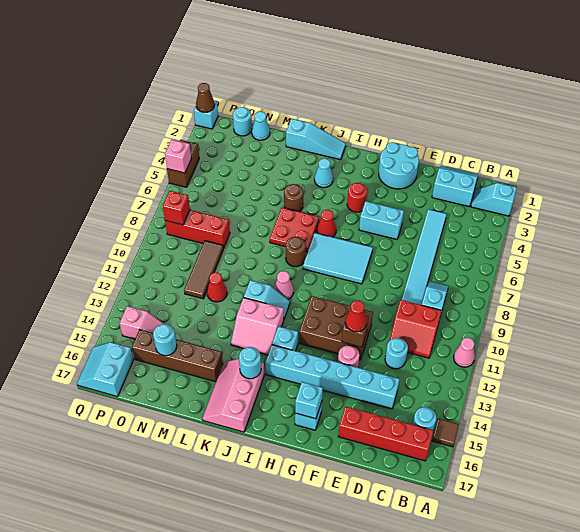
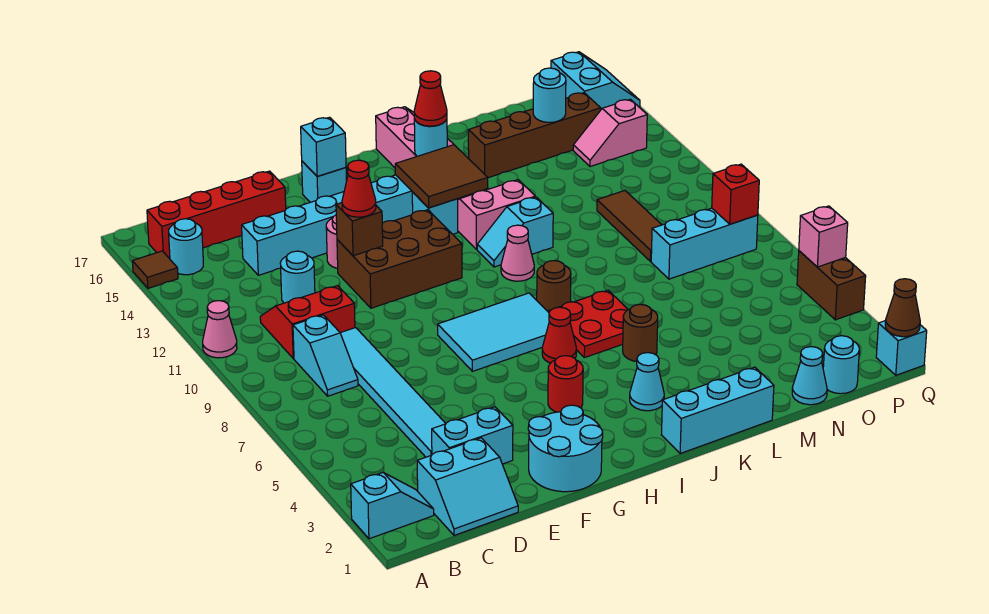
cyan 1x2 brick [359,201,404,239] -> cyan 1x2 brick moved to [432,407,513,464]
none -> brown 2x2 tile [395,145,488,208]
cyan 1x3 slope [286,119,346,160] -> cyan 1x3 brick [661,367,774,454]
red 1x1 cone [207,273,227,302] -> red 1x1 cone moved to [414,71,447,126]
red 1x3 brick [165,210,230,248] -> cyan 1x3 brick [651,208,758,279]

